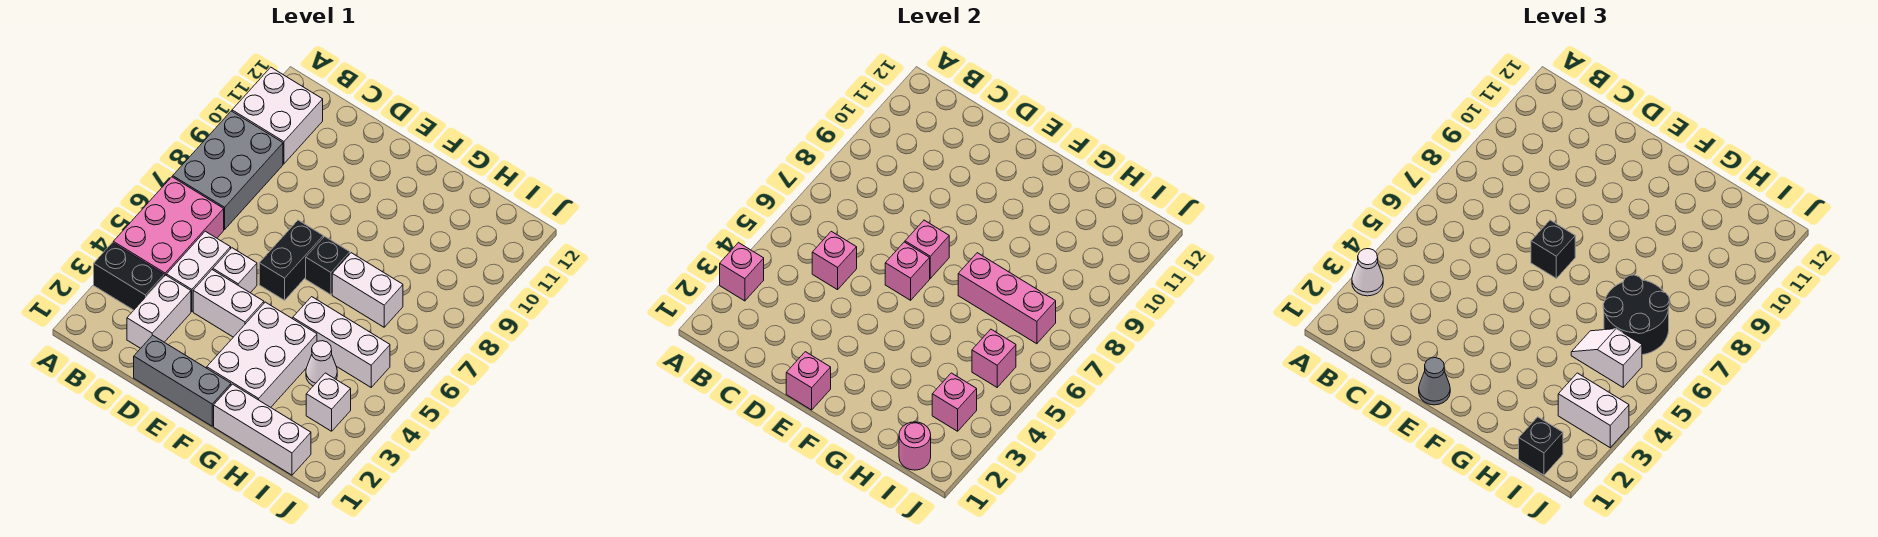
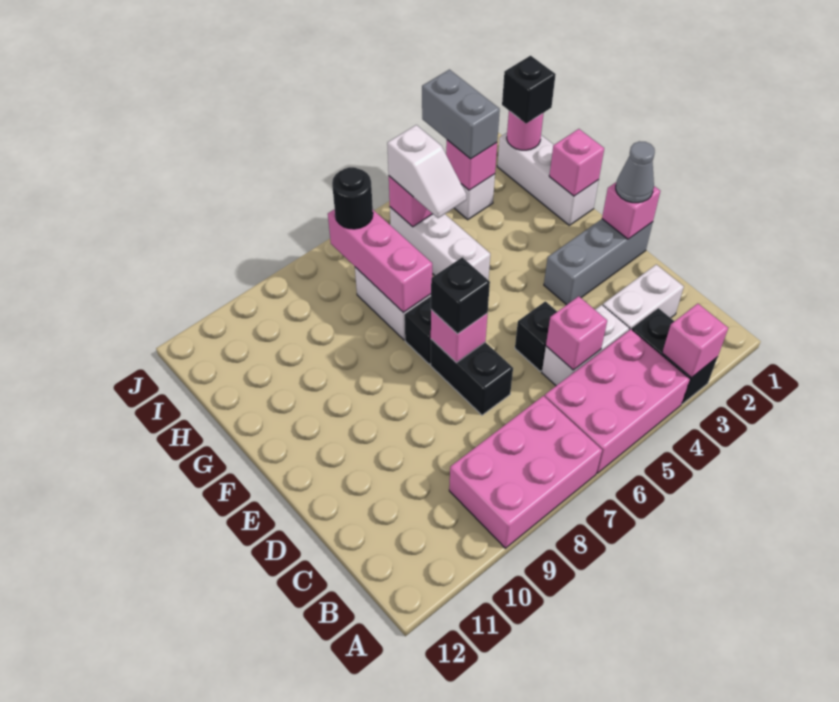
white 1x1 cone [1352,249,1383,296] -> none
grey 2x3 brick [173,111,283,229] -> pink 2x3 brick [449,396,602,548]
white 2x2 brick [232,67,323,164] -> none
grey 1x3 brick [134,335,231,426] -> grey 1x3 brick turned to [544,219,653,305]
white 1x2 brick [193,270,264,337] -> none
white 1x1 brick [213,248,257,293] -> black 1x1 brick [515,301,557,371]
black 1x2 brick [259,220,323,300] -> black 1x2 brick turned to [431,339,513,415]
pink 1x1 brick [885,242,930,300] -> pink 1x1 brick moved to [549,129,604,196]
white 2x3 brick [207,302,317,407] -> none
white 1x1 cone [306,341,337,386] -> none
black 2x2 round brick [1603,275,1669,355] -> black 1x1 round brick [332,167,373,229]
white 1x2 brick [1558,373,1629,447] -> grey 1x2 brick [422,70,500,159]

